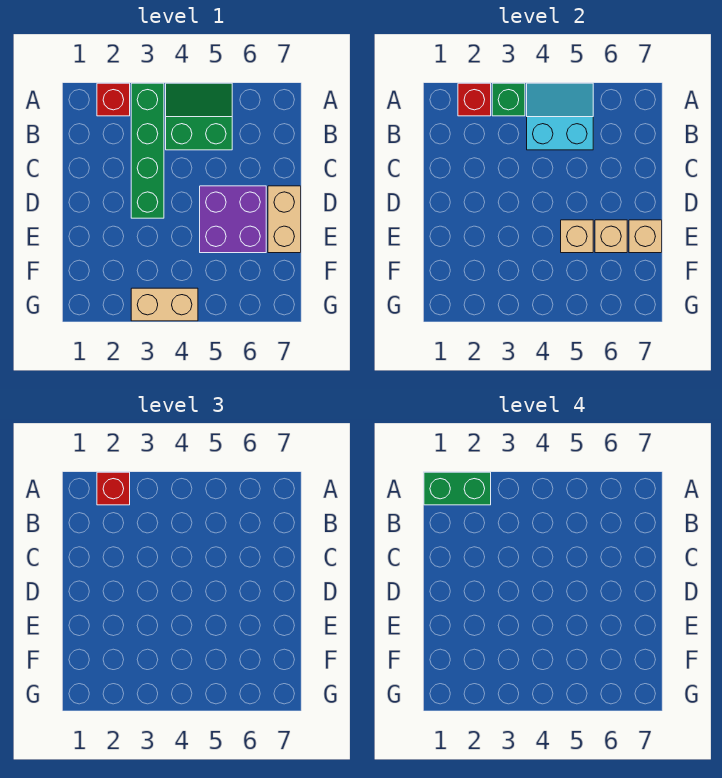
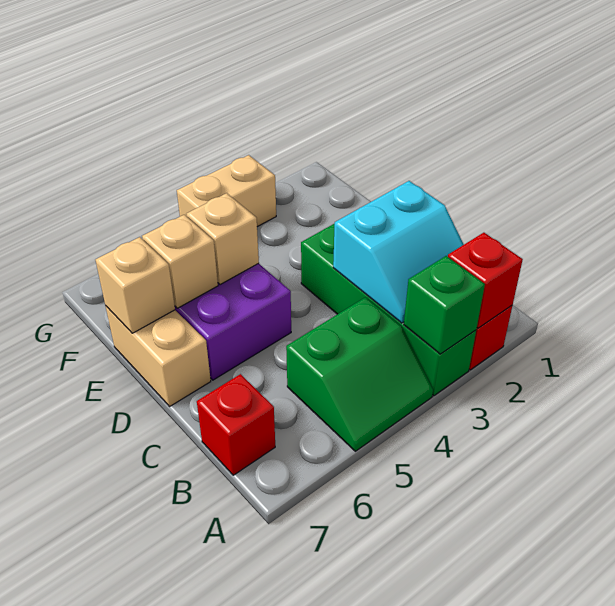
green 1x2 brick [424,472,491,505] -> none
red 1x1 brick [97,472,130,505] -> red 1x1 brick moved to [197,374,275,475]
cyan 2x2 slope [527,83,593,150] -> cyan 2x2 slope moved to [333,181,464,323]

